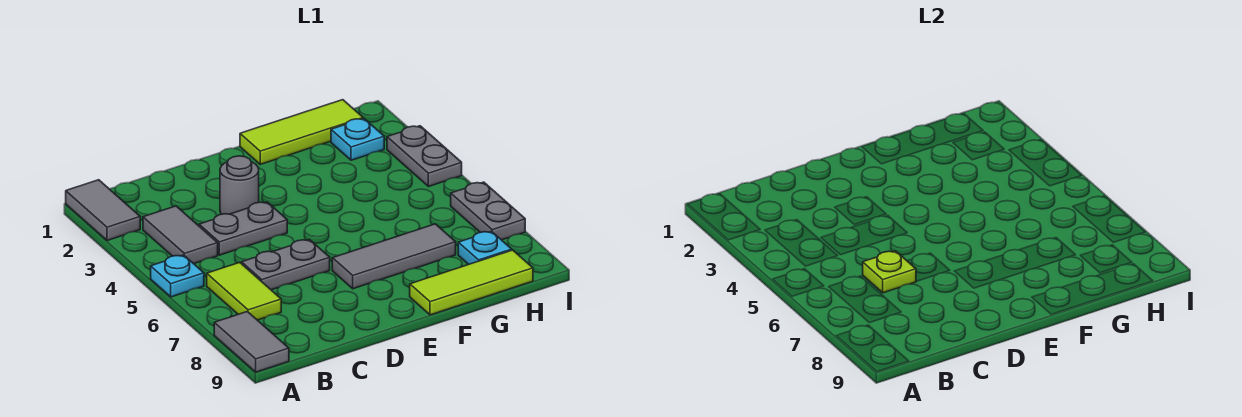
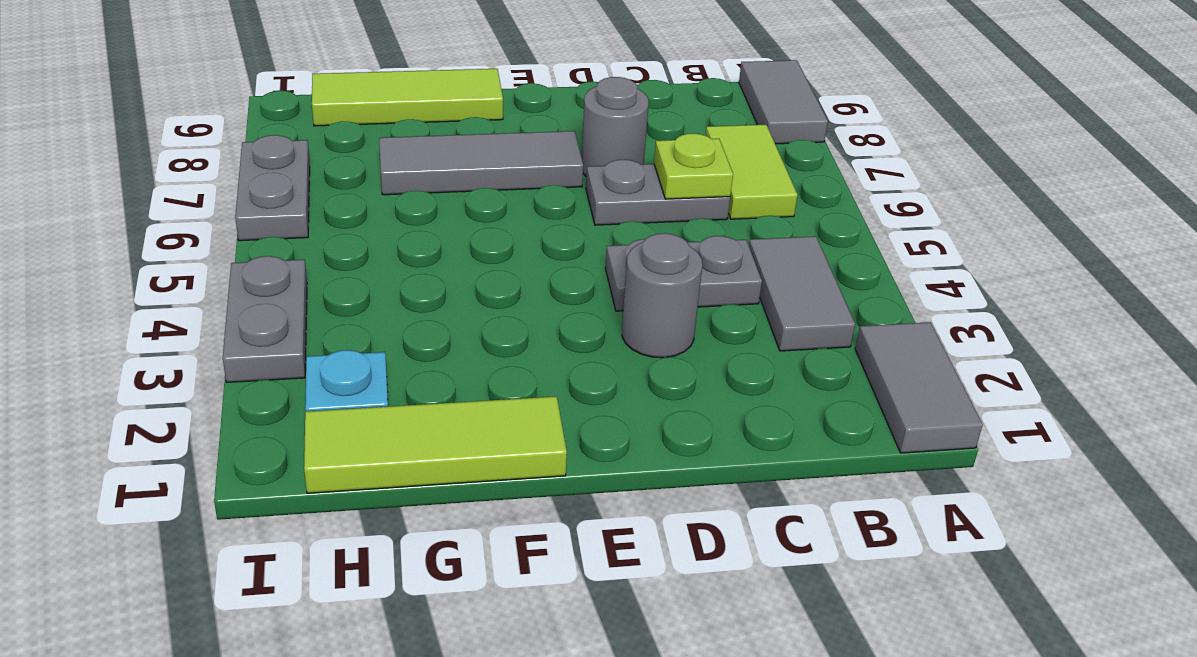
cyan 1x1 plate [151,255,204,297] -> none
none -> grey 1x1 round brick [582,77,649,176]
cyan 1x1 plate [458,231,512,264] -> none

